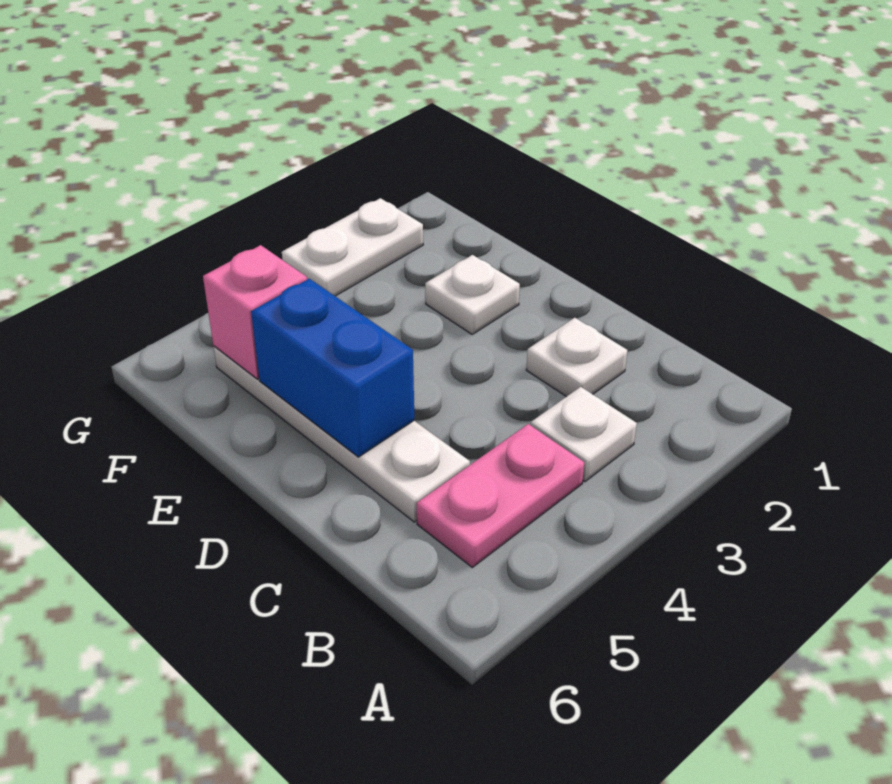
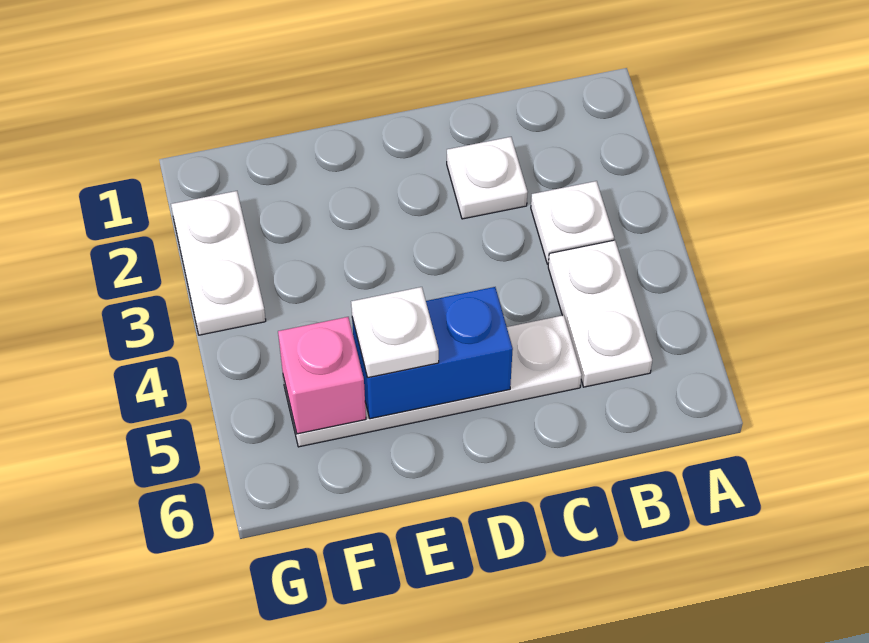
pink 1x2 plate [417,424,584,567] -> white 1x2 plate [548,240,652,387]
white 1x1 plate [425,255,520,334] -> white 1x1 plate moved to [351,287,439,378]

